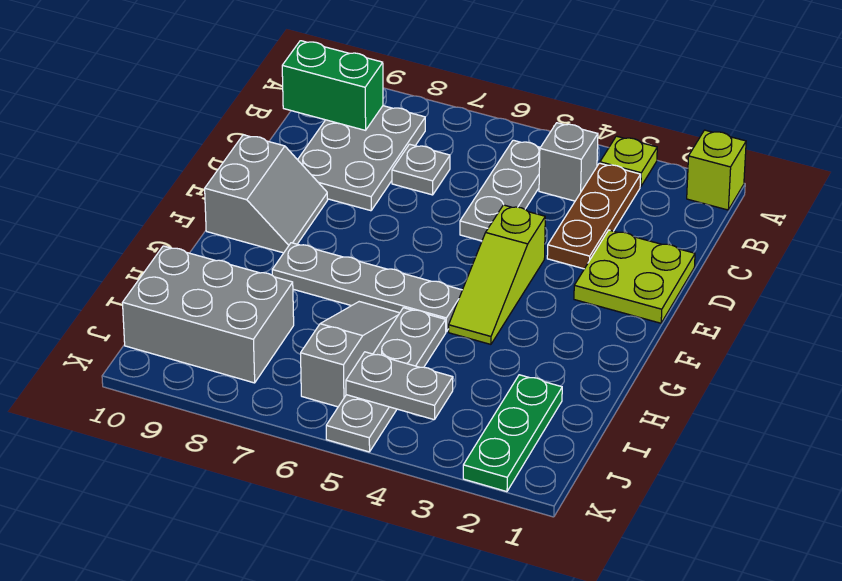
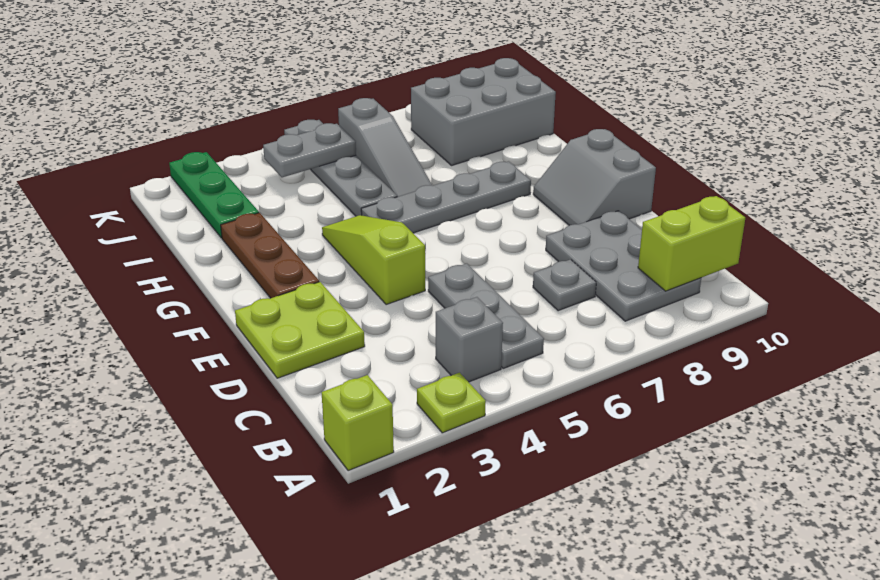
brown 1x3 plate [547,163,641,269] -> brown 1x3 plate moved to [221,213,319,298]
green 1x2 brick [282,41,383,130] -> lime 1x2 brick [638,196,745,291]

